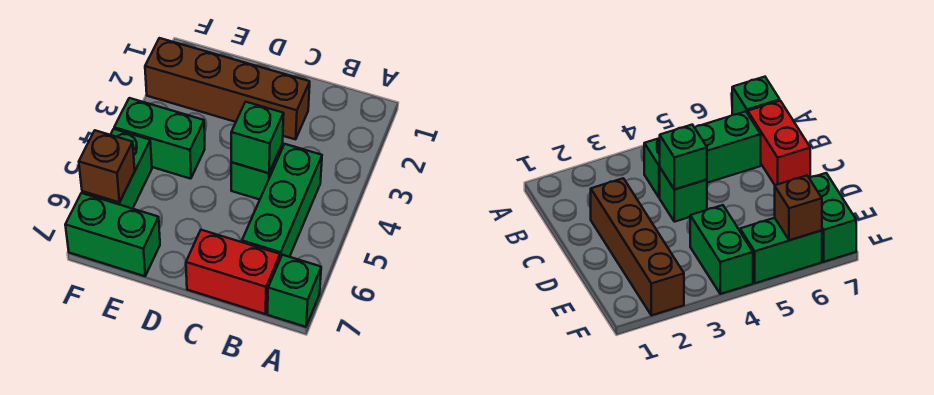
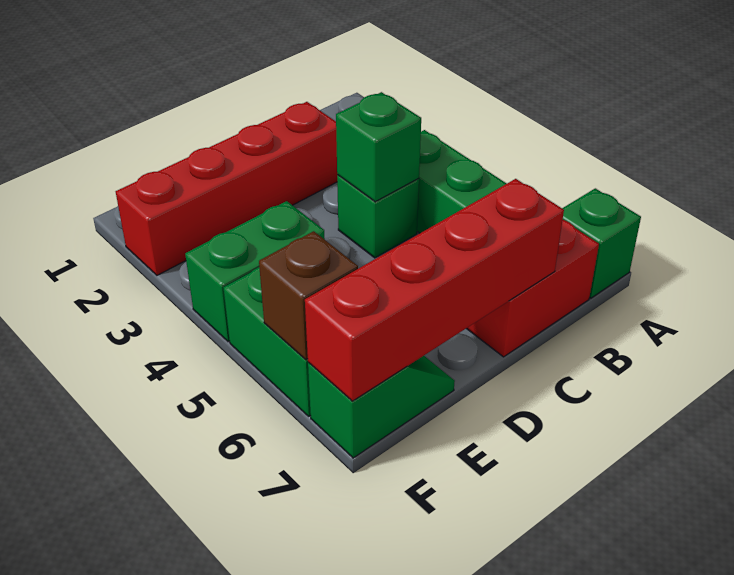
brown 1x4 brick [145,38,310,139] -> red 1x4 brick [116,102,337,275]
none -> red 1x4 brick [305,179,564,401]
green 1x2 brick [65,193,160,276] -> green 1x2 slope [308,356,455,458]

